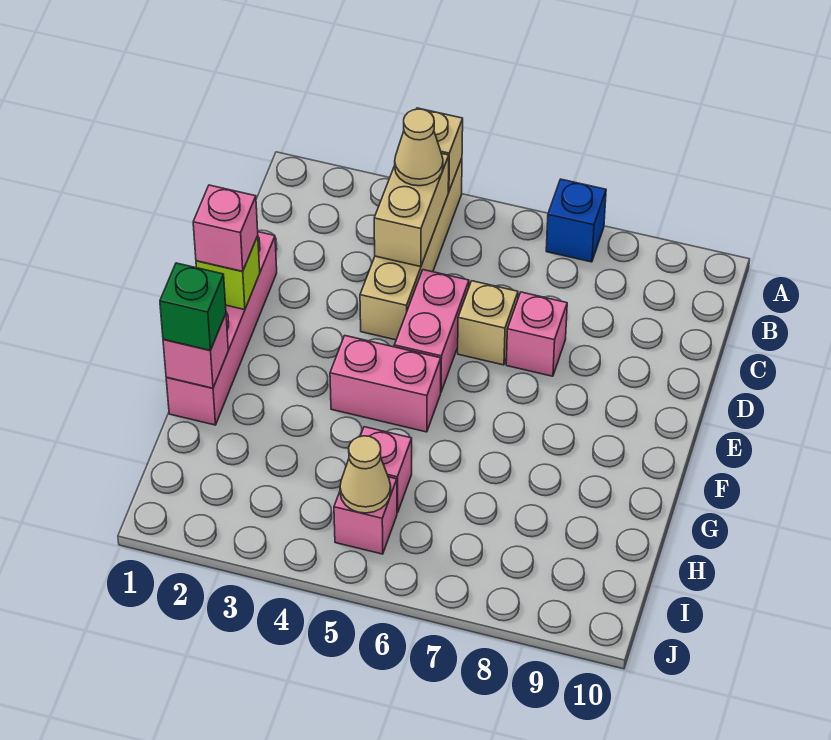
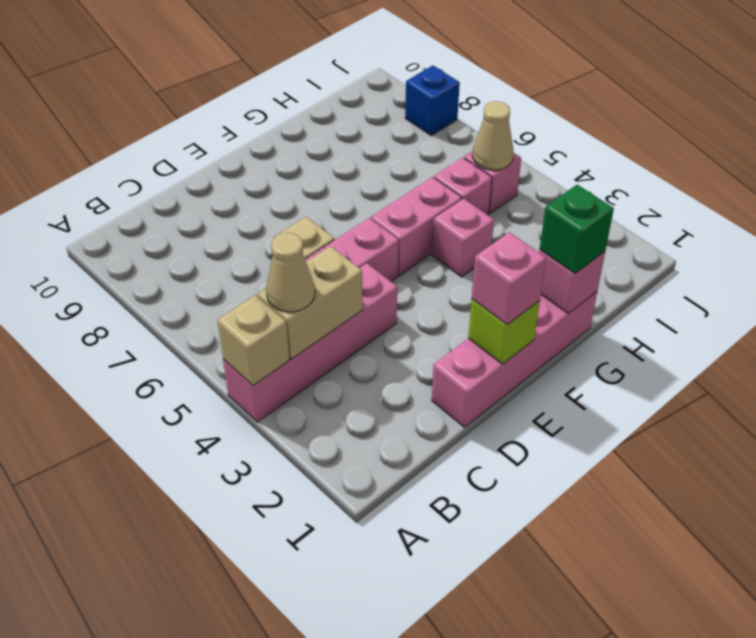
tan 1x4 brick [360,158,462,340] -> pink 1x4 brick [223,263,397,422]
blue 1x1 brick [546,179,606,262] -> blue 1x1 brick moved to [405,66,460,135]
pink 1x1 brick [506,292,567,376] -> pink 1x1 brick moved to [432,198,494,277]
pink 1x2 brick [330,336,441,432] -> pink 1x2 brick turned to [371,177,462,276]

